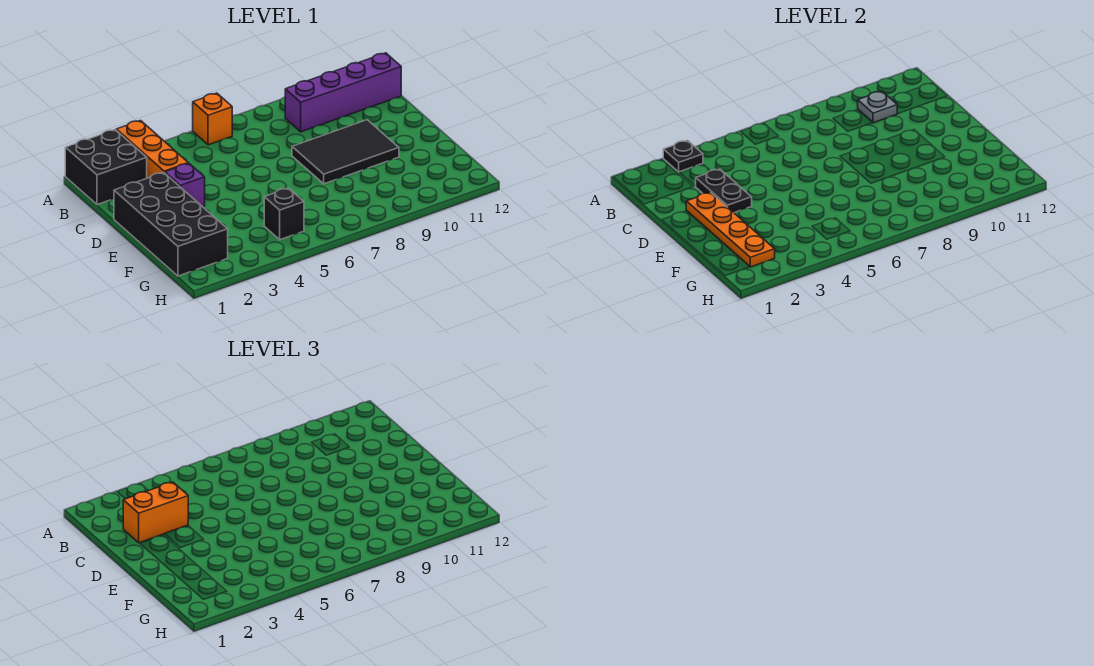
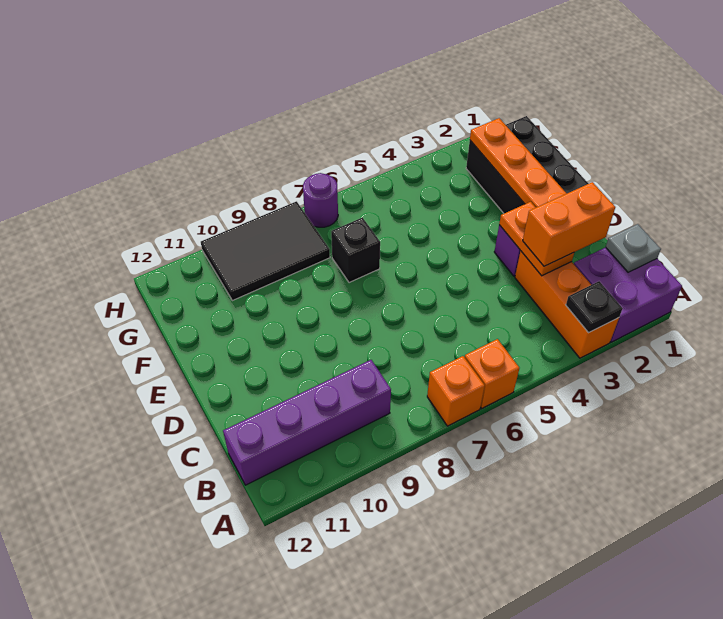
black 2x2 brick [65,130,147,205] -> purple 2x2 brick [574,247,682,342]
none -> orange 1x1 brick [427,356,485,426]
grey 1x1 plate [858,91,897,123] -> grey 1x1 plate moved to [606,224,661,272]
black 1x2 plate [695,169,752,213] -> orange 1x2 plate [499,202,574,276]
black 2x3 tile [292,120,399,184] -> black 2x3 tile moved to [201,201,330,301]
black 1x1 brick [264,188,304,240] -> black 1x1 brick moved to [331,218,380,283]
none -> purple 1x1 round brick [303,173,338,227]

